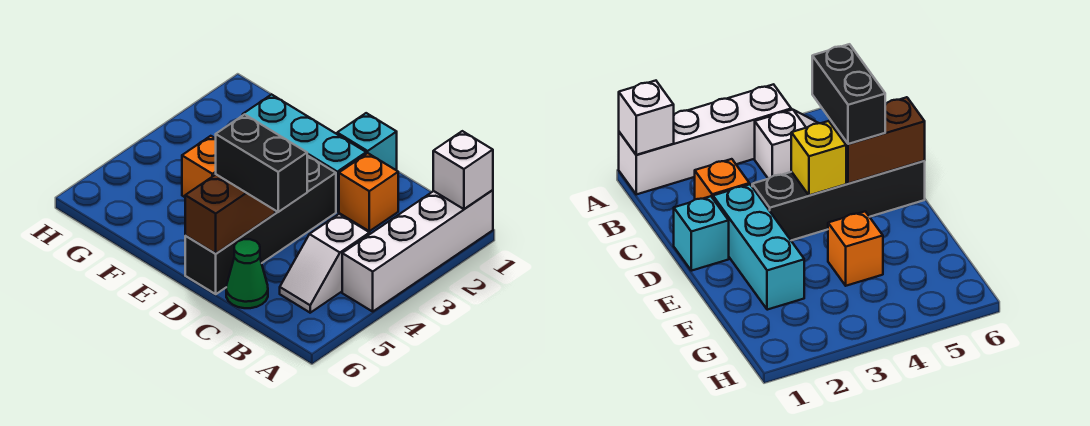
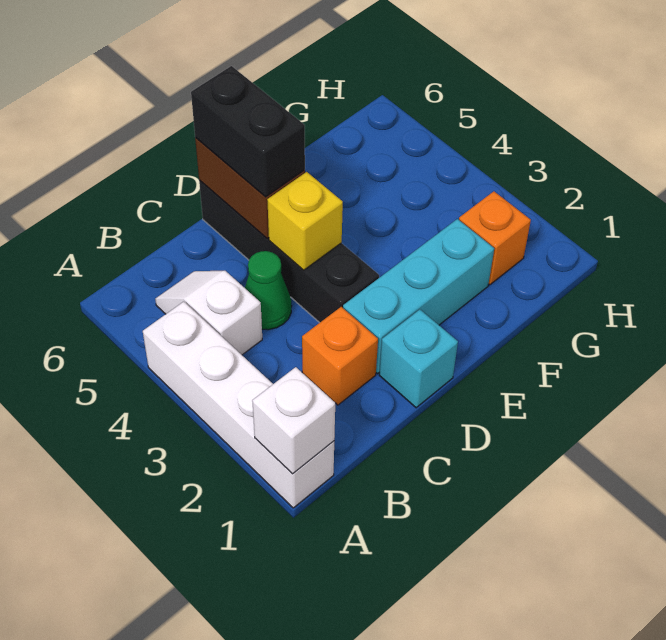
black 1x2 brick [216,114,307,212] -> black 1x2 brick turned to [191,66,305,197]
green 1x1 cone [226,239,268,308] -> green 1x1 cone moved to [245,251,292,330]
orange 1x1 brick [182,136,216,197] -> orange 1x1 brick moved to [459,191,531,285]

